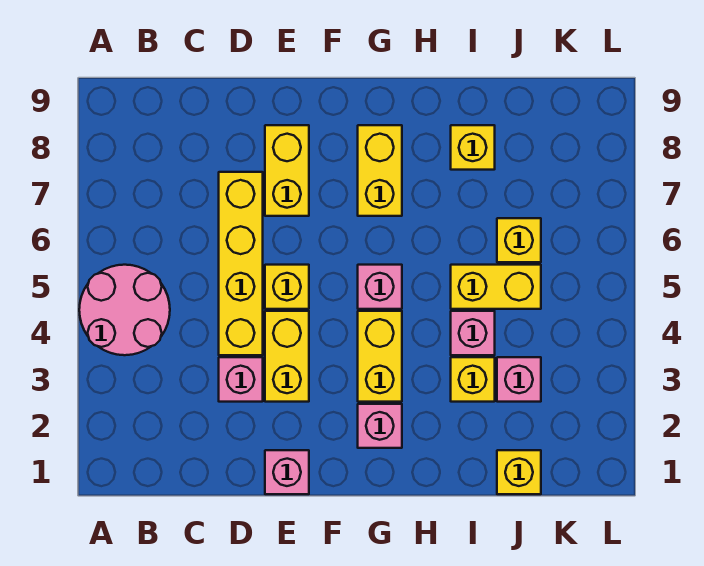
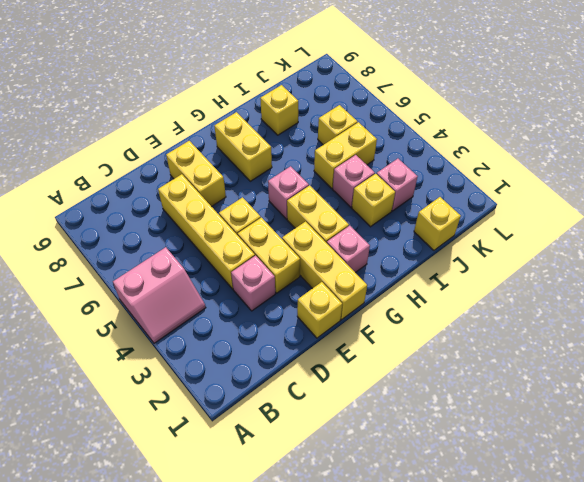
pink 2x2 round brick [79,265,170,355] -> pink 2x2 slope [113,247,206,343]
pink 1x1 brick [265,450,309,494] -> yellow 1x1 brick [297,282,342,338]
none -> yellow 1x3 brick [282,222,367,320]

